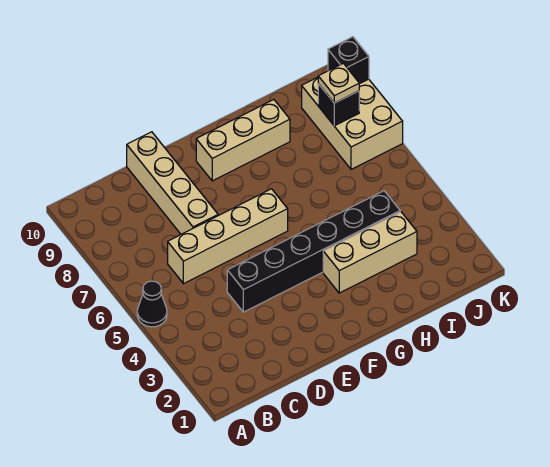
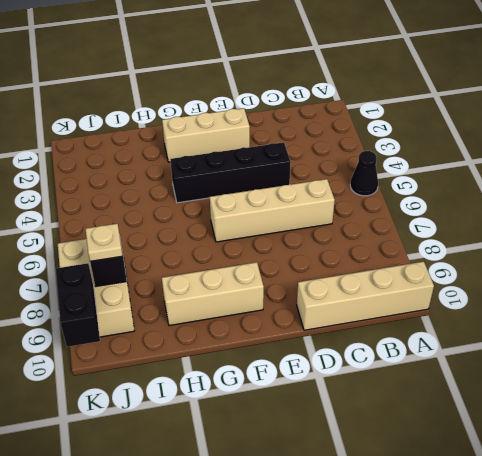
black 1x6 brick [227,191,400,312] -> black 1x4 brick [170,142,291,203]
tan 1x4 brick [127,132,218,234] -> tan 1x4 brick turned to [297,262,434,330]
tan 1x3 brick [323,212,417,293] -> tan 1x3 brick moved to [162,108,250,162]
black 1x1 brick [328,37,369,84] -> black 1x2 brick [56,263,100,347]

